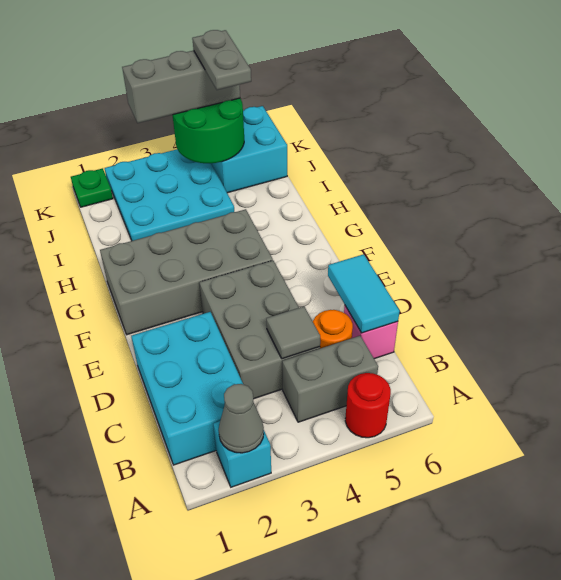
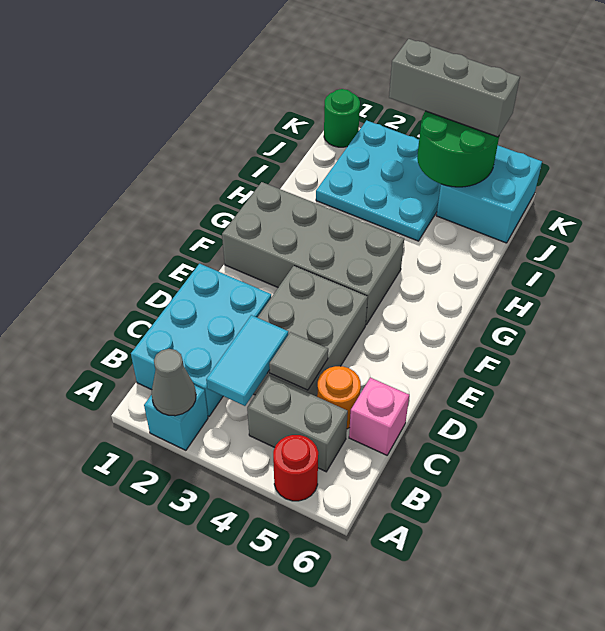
cyan 1x2 tile [328,254,400,333] -> cyan 1x2 tile moved to [206,315,288,406]
grey 1x2 plate [192,30,251,90] -> none
green 1x1 plate [71,168,113,207] -> green 1x1 round brick [324,89,360,147]

